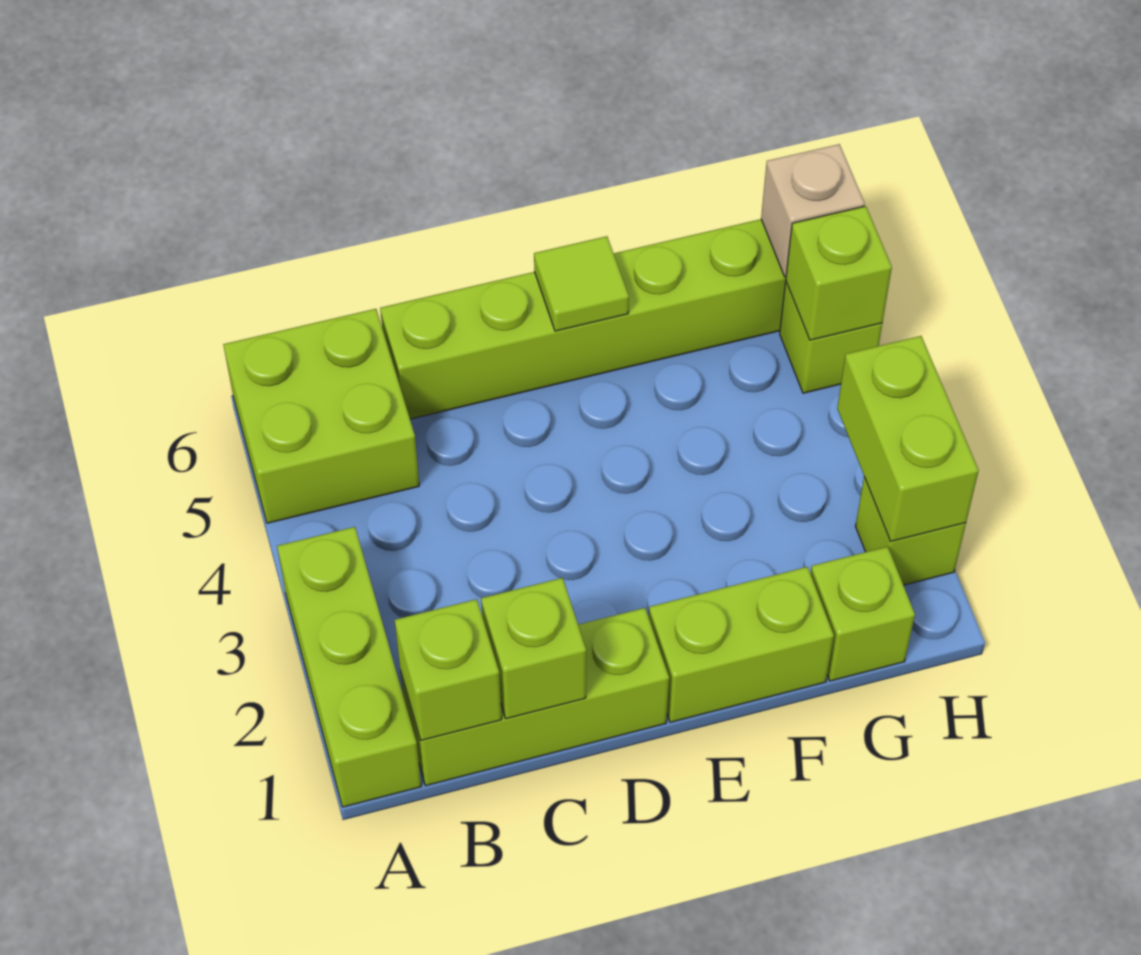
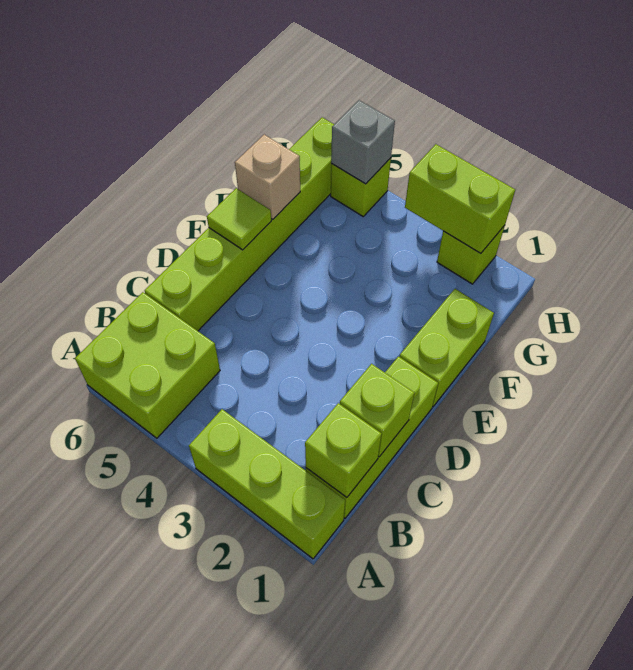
lime 1x1 brick [811,547,915,681] -> none
lime 1x1 brick [786,206,892,340] -> grey 1x1 brick [331,100,395,184]
tan 1x1 brick [761,144,865,277] -> tan 1x1 brick moved to [235,135,300,219]

